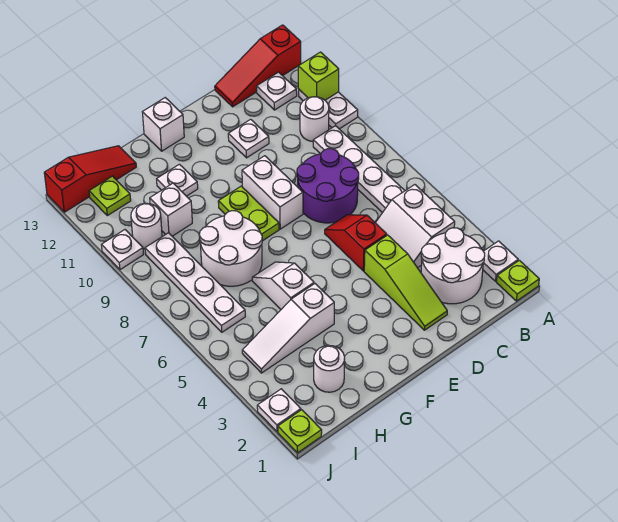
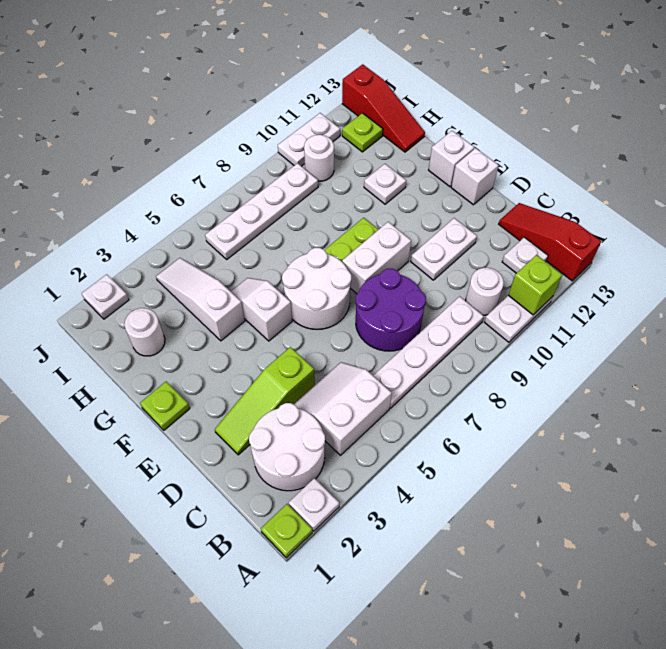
red 1x2 slope [325,215,387,271] -> none
white 1x1 plate [228,119,269,158] -> white 1x2 plate [411,218,477,280]
white 1x2 slope [252,262,314,309] -> white 1x2 slope turned to [231,278,292,341]
white 2x2 round brick [199,211,262,286] -> white 2x2 round brick moved to [282,248,351,329]
white 1x1 brick [150,183,192,236] -> white 1x1 brick moved to [451,148,499,205]
lime 1x1 plate [278,410,322,453] -> lime 1x1 plate moved to [140,382,190,430]
white 1x1 plate [102,230,144,270] -> white 1x2 plate [278,113,340,166]

